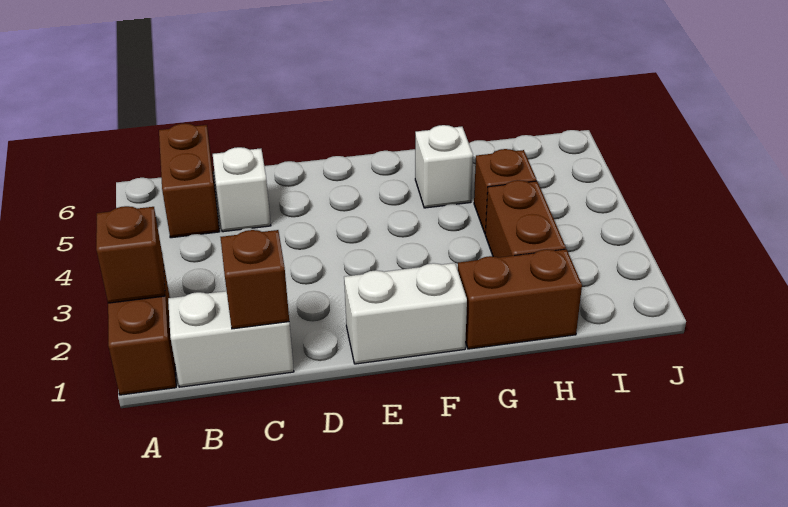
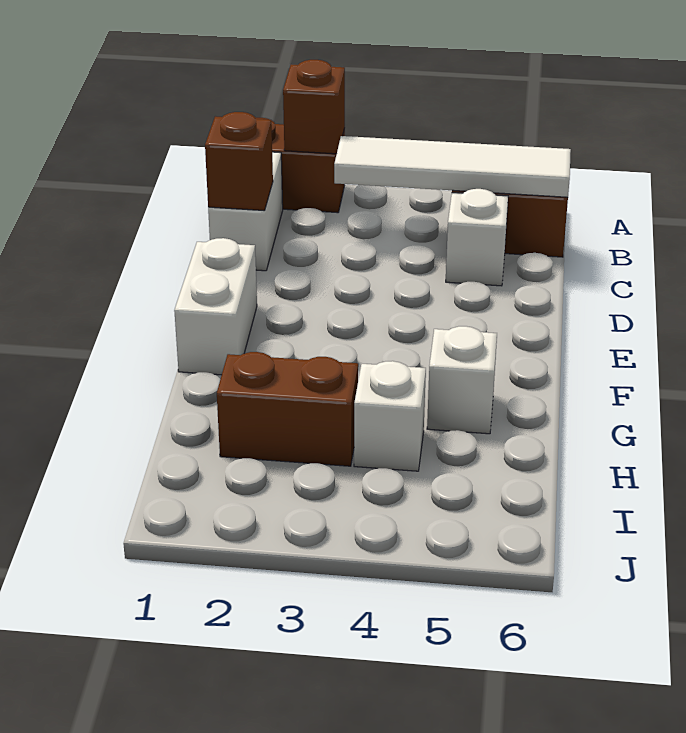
none -> white 1x4 tile [334,136,571,197]
brown 1x2 brick [458,249,582,349] -> none
brown 1x1 brick [474,149,537,233] -> white 1x1 brick [354,361,426,471]

